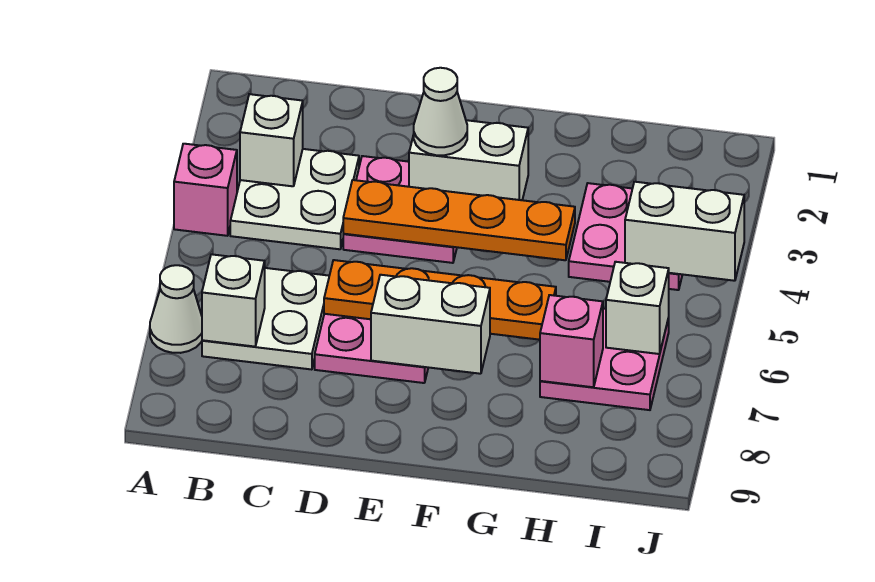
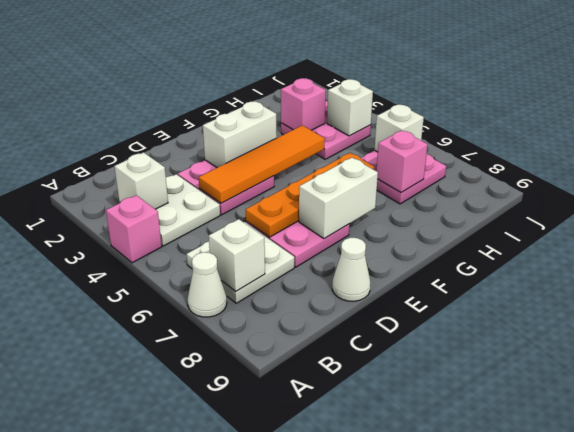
orange 1x4 plate [343,180,575,260] -> orange 1x4 tile [199,125,325,203]
white 1x1 cone [414,68,467,155] -> white 1x1 cone moved to [332,238,370,301]
none -> pink 1x1 brick [281,78,326,130]
white 1x2 brick [625,182,744,281] -> white 1x1 brick [327,79,373,136]

